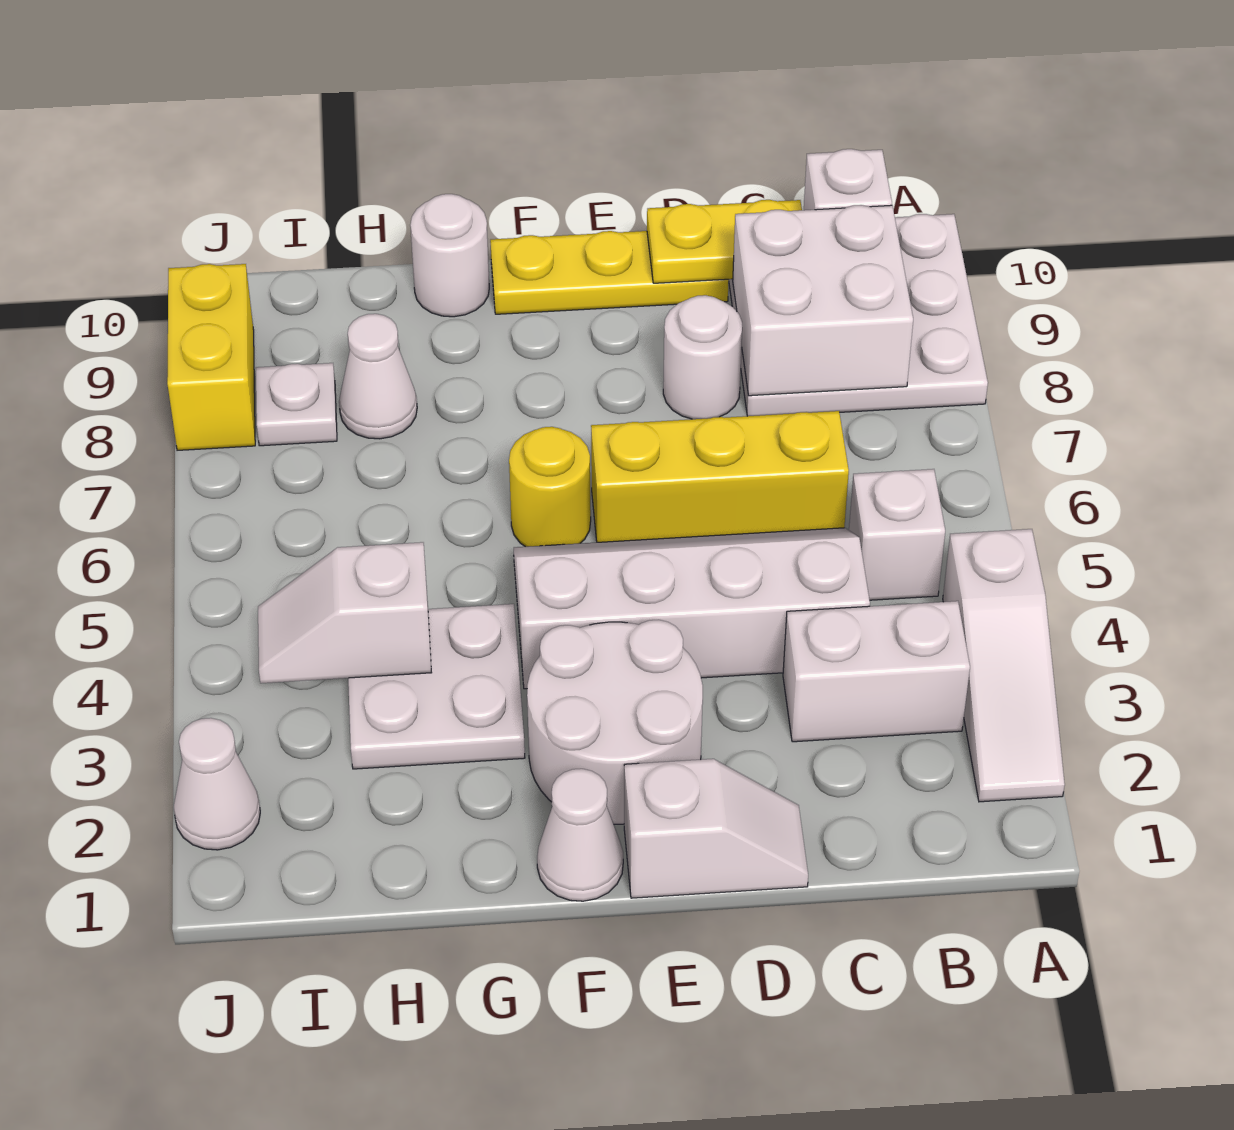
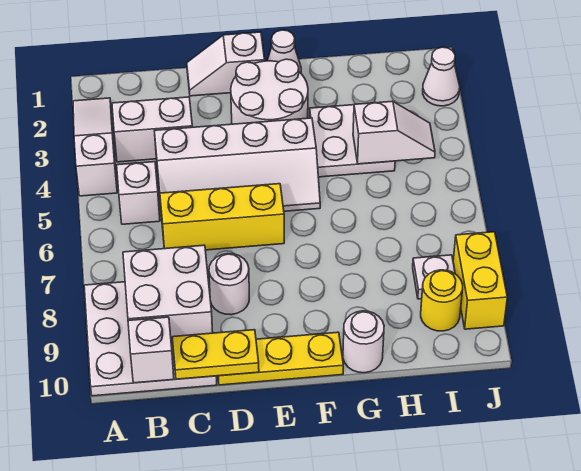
yellow 1x1 round brick [509,427,591,547] -> yellow 1x1 round brick moved to [421,270,463,331]
white 1x1 cone [339,314,417,439] -> none

